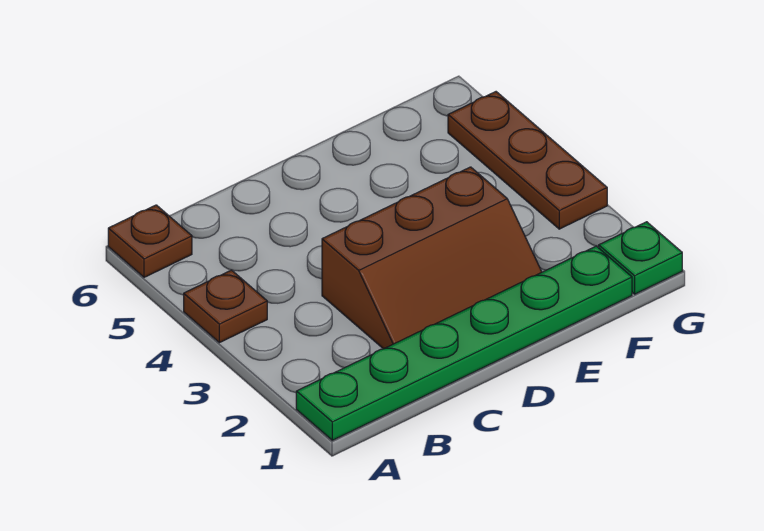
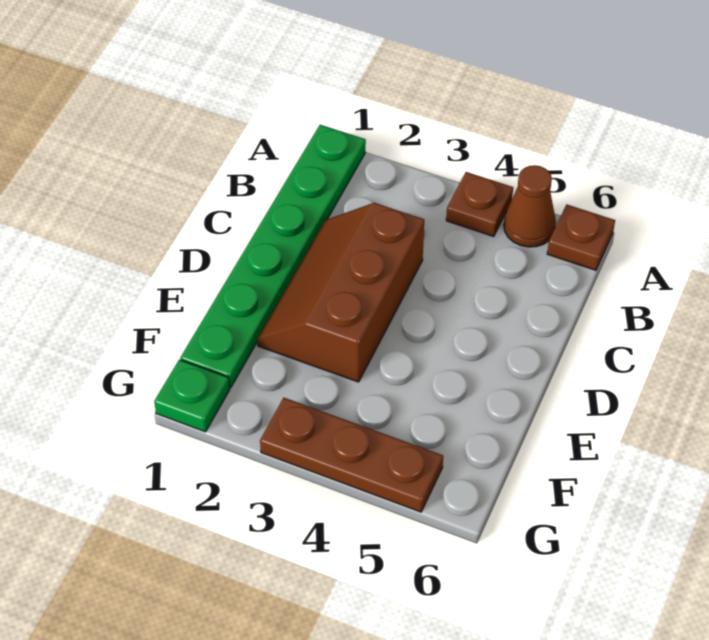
none -> brown 1x1 cone [504,165,556,247]

